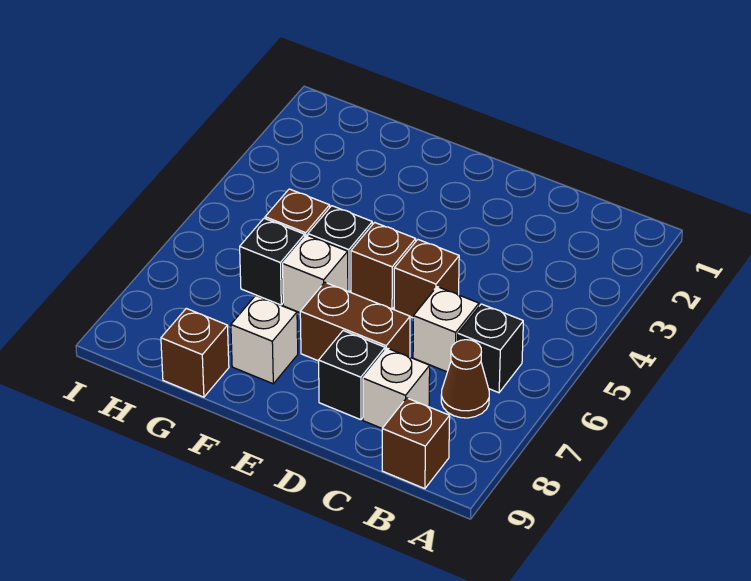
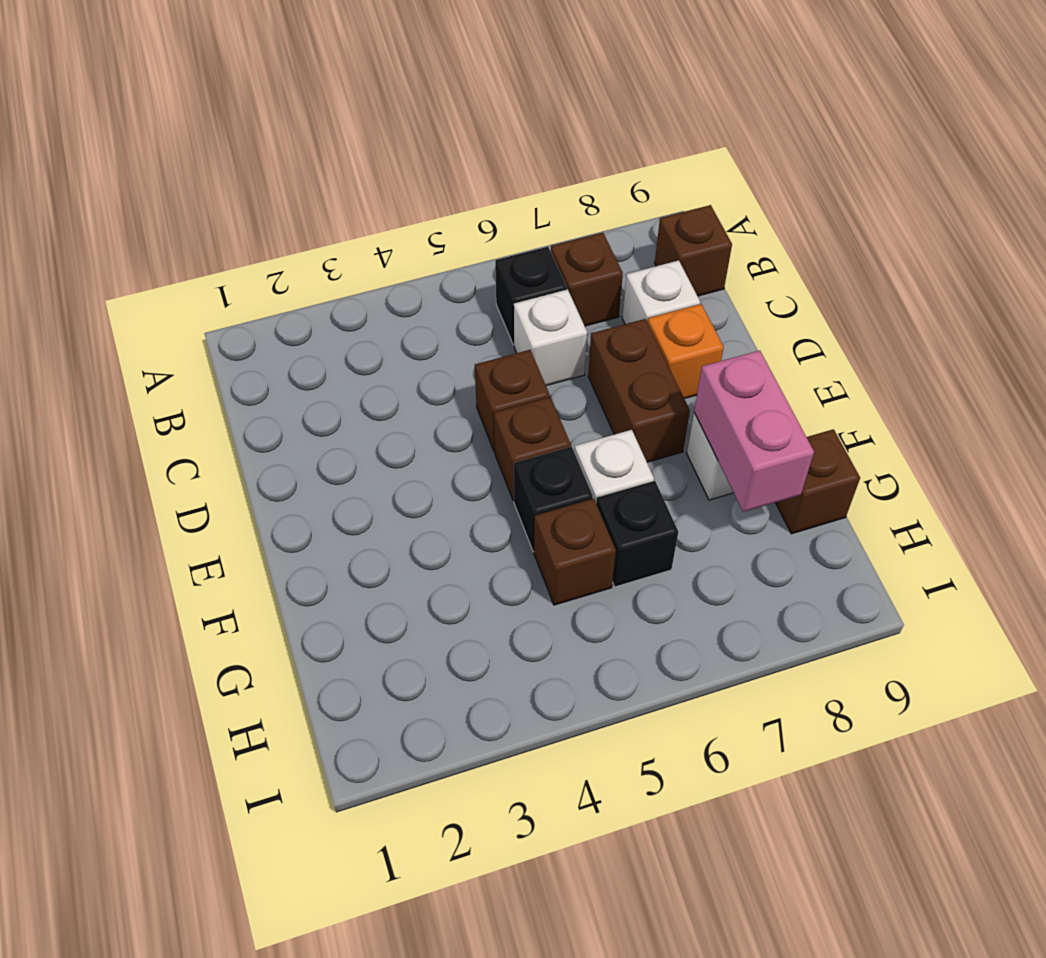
brown 1x1 cone [441,340,489,418] -> brown 1x1 brick [550,233,623,326]
black 1x1 brick [319,331,385,420] -> orange 1x1 brick [647,304,724,399]
none -> pink 1x2 brick [694,350,814,512]

